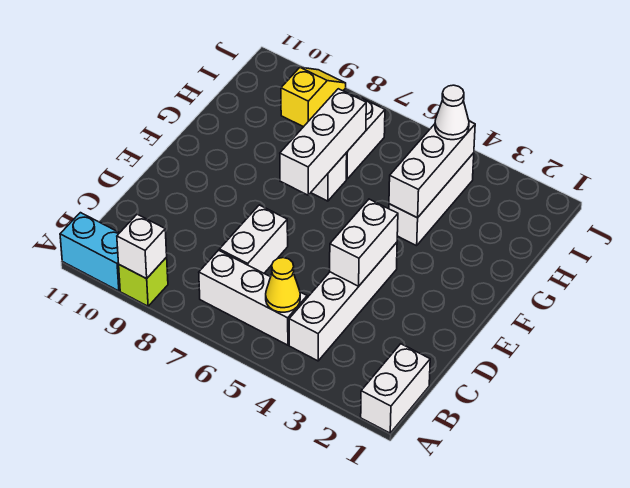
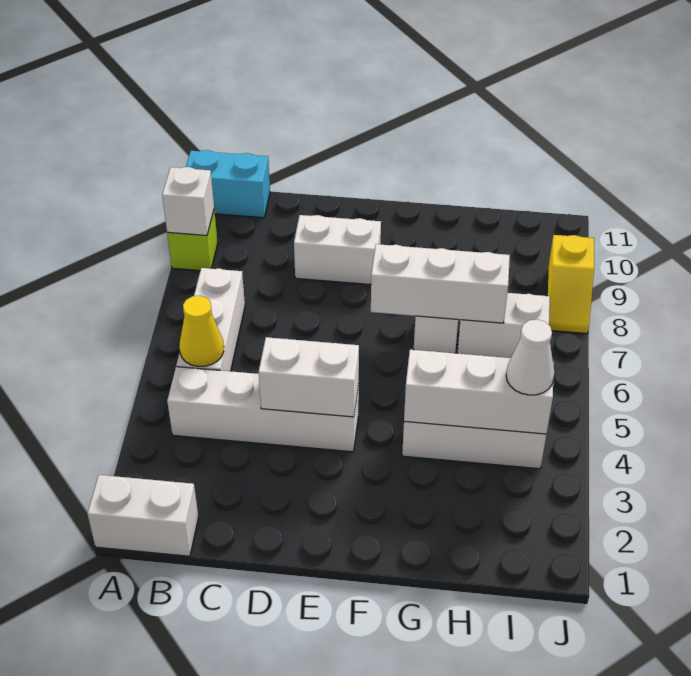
cyan 1x2 brick [60,213,120,291] -> cyan 1x2 brick turned to [186,150,270,218]
white 1x2 brick [219,205,288,273] -> white 1x2 brick moved to [294,215,381,285]
yellow 1x2 slope [281,67,346,127] -> yellow 1x2 slope turned to [547,235,594,334]

